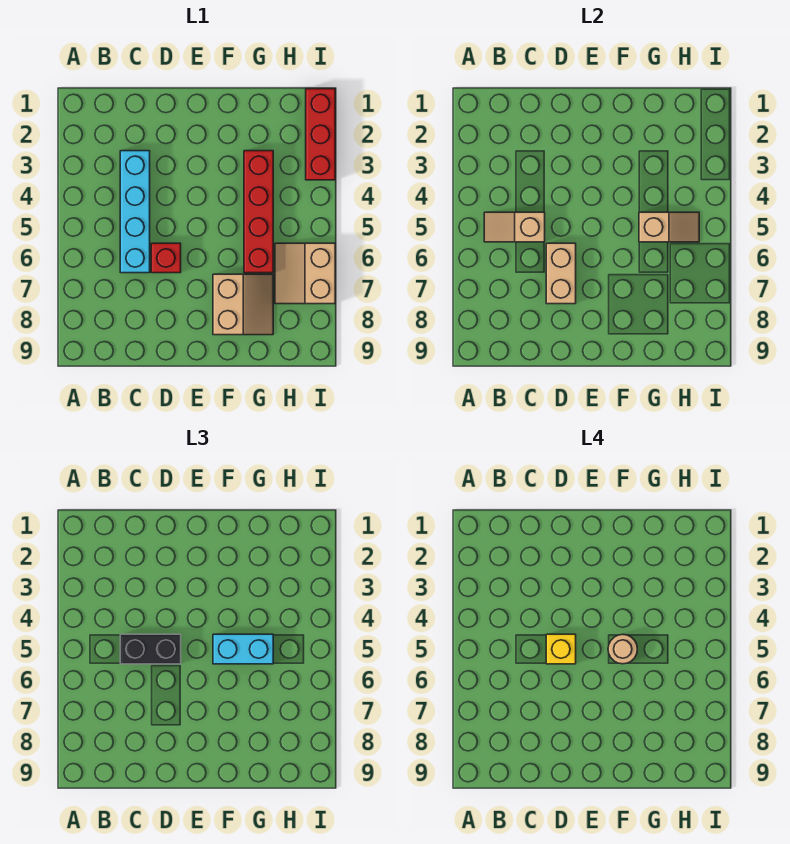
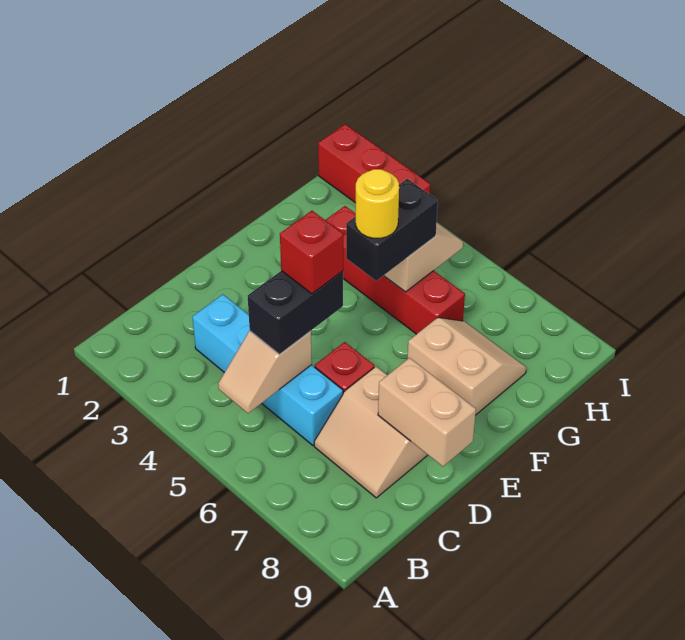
yellow 1x1 brick [546,634,576,664] -> red 1x1 brick [280,211,343,294]
tan 1x2 brick [546,243,576,304] -> tan 1x2 brick moved to [378,358,476,467]
cyan 1x2 brick [213,634,273,664] -> black 1x2 brick [346,179,438,281]
tan 1x1 round brick [608,634,637,664] -> yellow 1x1 round brick [356,169,399,238]
tan 2x2 slope [275,243,335,304] -> tan 2x2 slope moved to [314,367,427,498]

